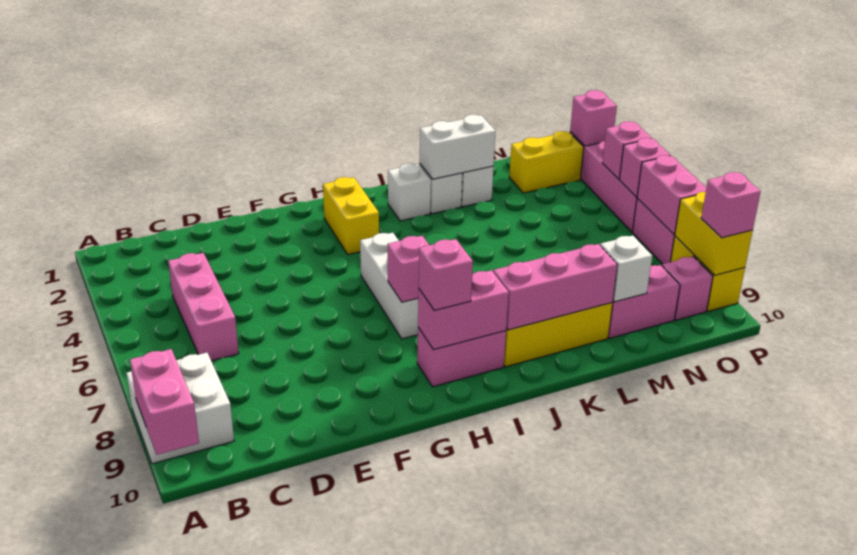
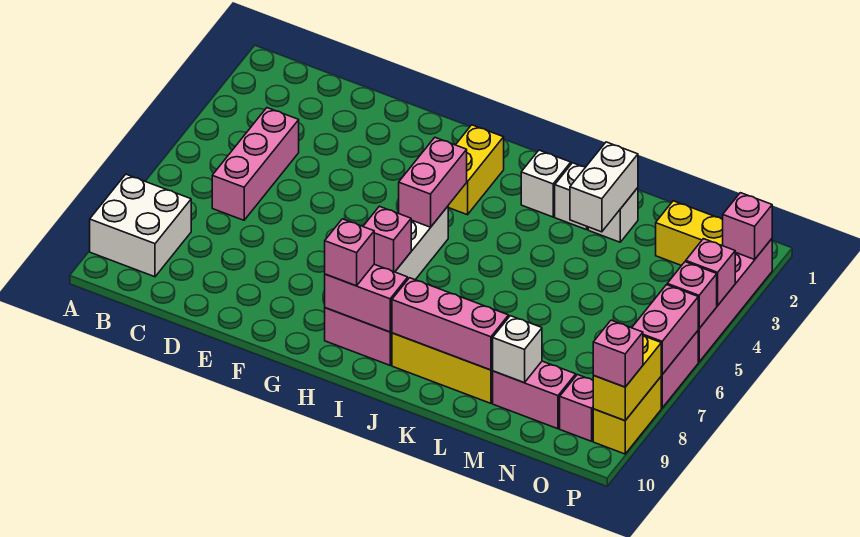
pink 1x2 brick [130,349,199,455] -> pink 1x2 brick moved to [399,138,467,227]
white 1x2 brick [420,115,496,179] -> white 1x2 brick turned to [570,142,638,232]

